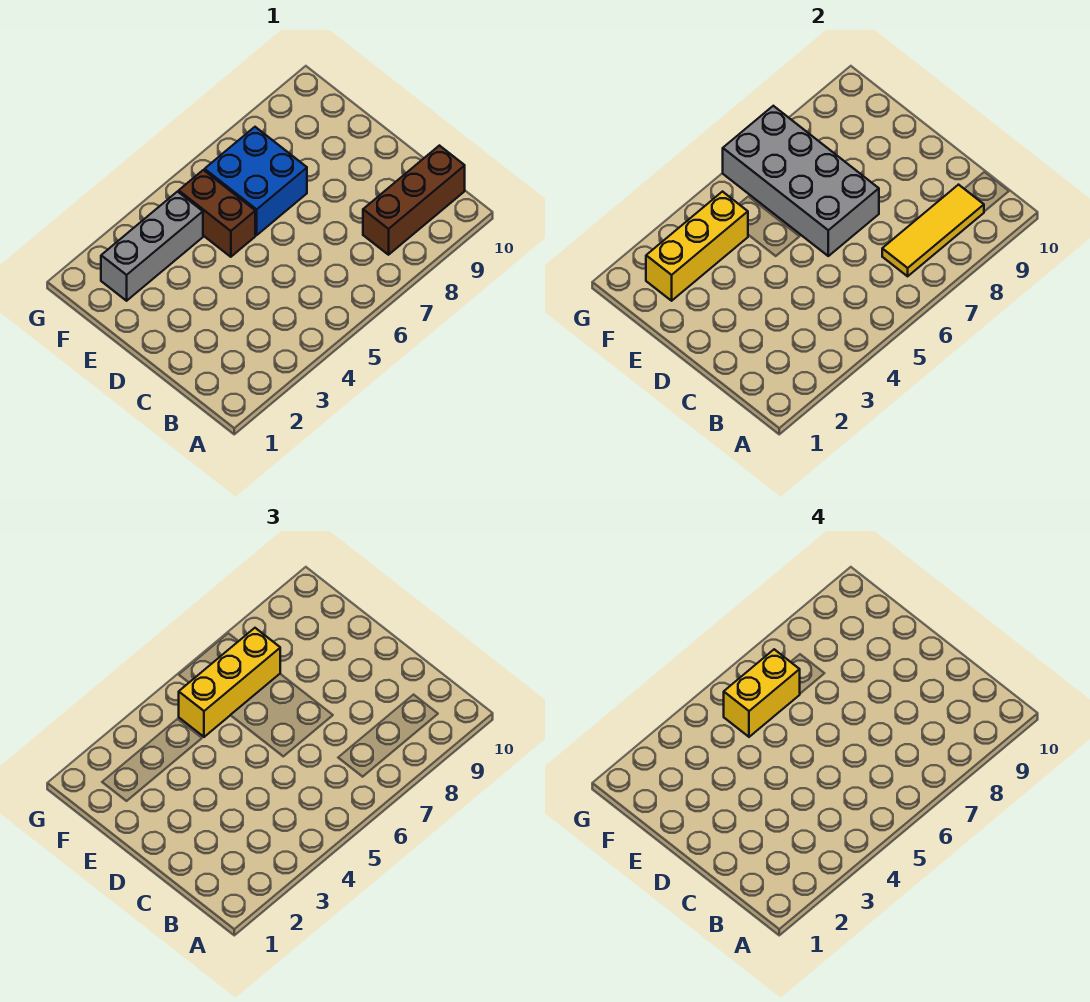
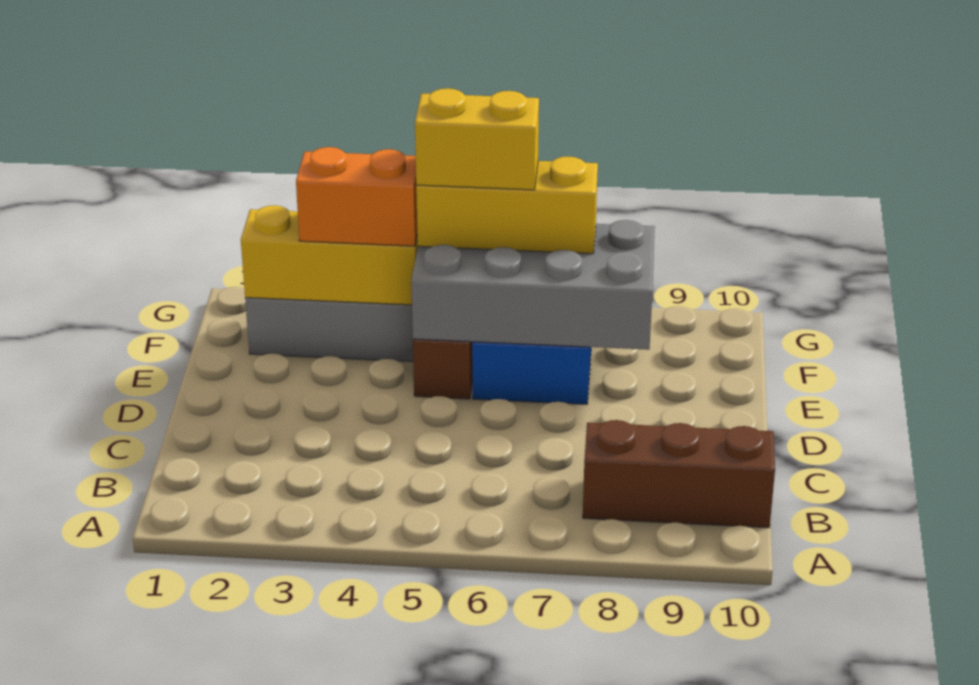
yellow 1x3 tile [882,185,984,276] -> none
grey 2x4 brick [723,106,879,256] -> grey 2x4 brick turned to [411,220,655,350]
none -> orange 1x2 brick [296,147,417,246]

